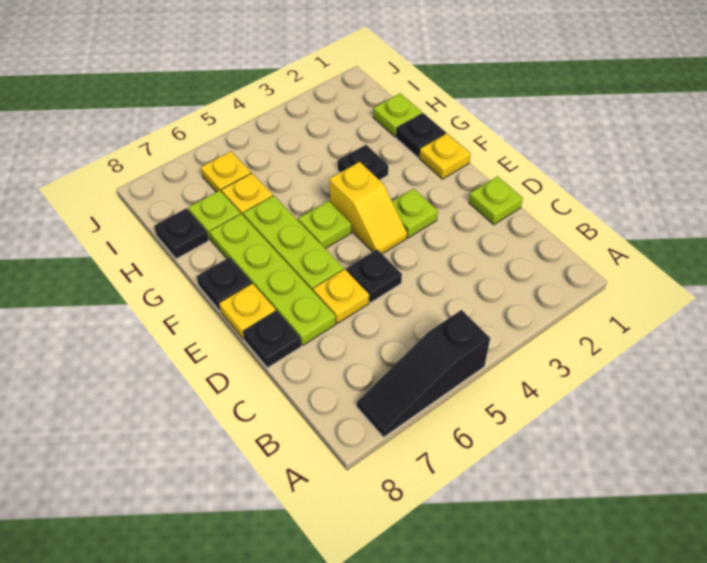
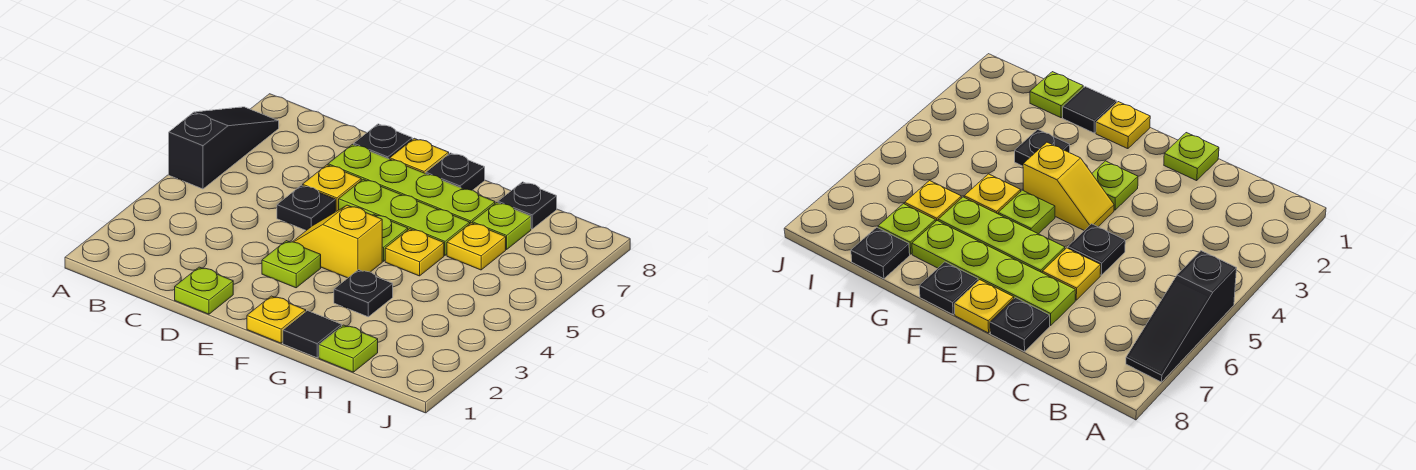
black 1x1 plate [396,113,446,157] -> black 1x1 tile [283,311,342,358]
yellow 1x1 plate [201,151,251,192] -> yellow 1x1 plate moved to [385,229,444,276]

